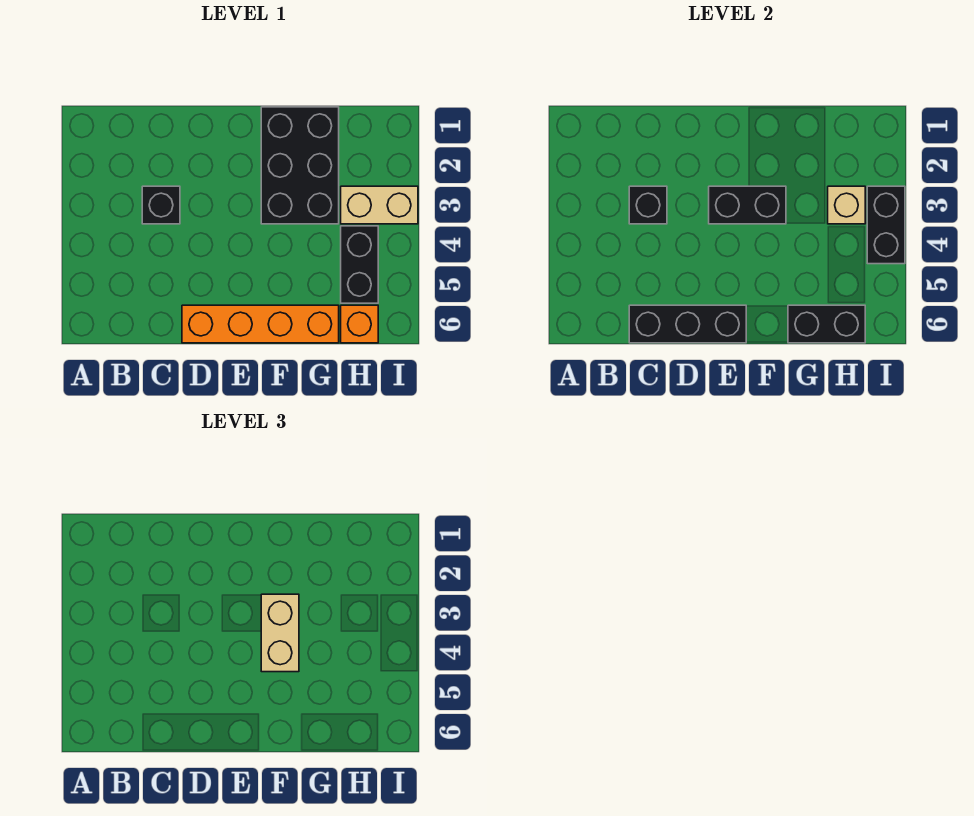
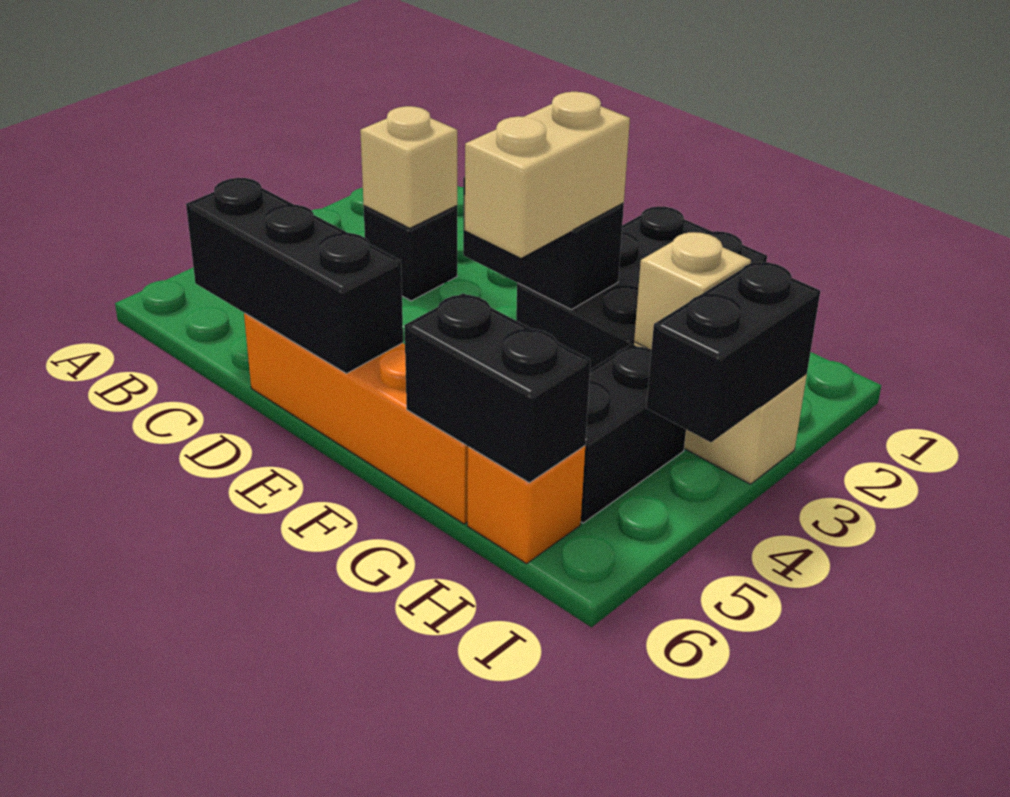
black 1x1 brick [629,186,667,224] -> tan 1x1 brick [360,106,457,228]

